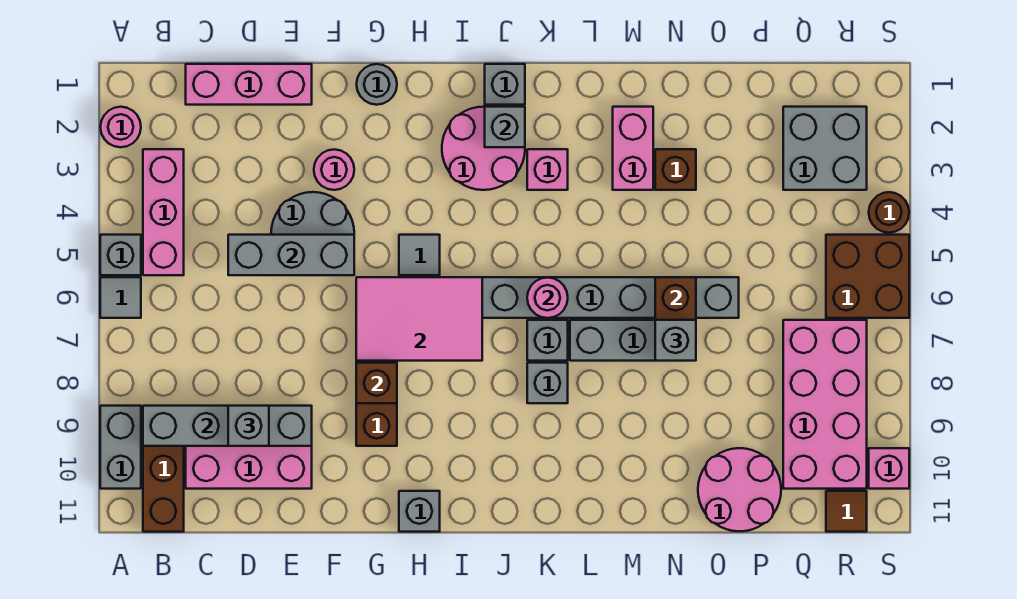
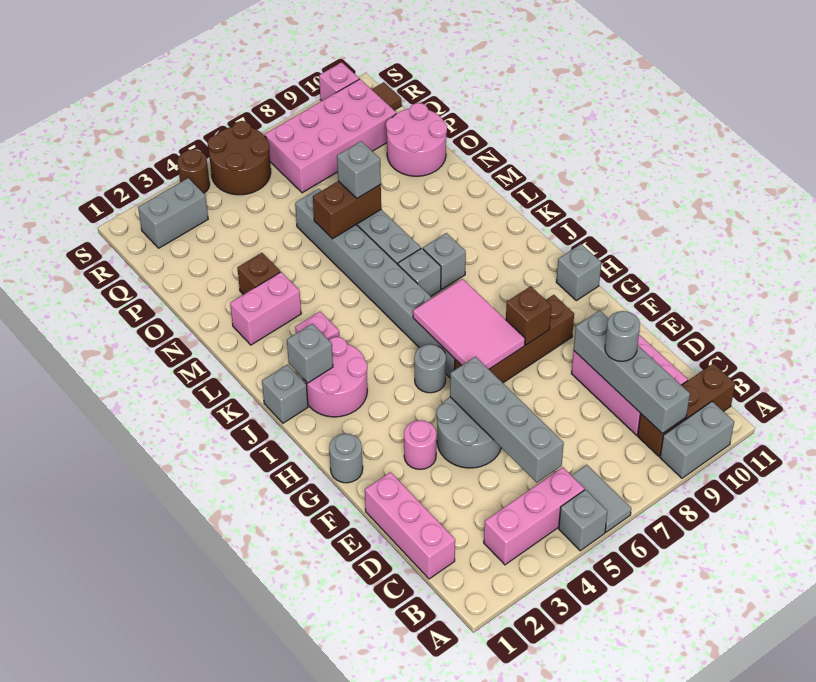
pink 1x1 round brick [100,107,141,147] -> none
grey 1x1 tile [100,277,141,318] -> grey 1x2 tile [571,465,631,532]
grey 1x3 brick [228,235,354,275] -> grey 1x4 brick [450,357,564,483]
grey 1x1 brick [228,406,269,446] -> grey 1x1 round brick [605,311,640,361]
grey 1x1 tile [399,235,440,275] -> grey 1x1 round brick [414,344,446,393]
pink 1x1 round brick [527,277,568,318] -> none
grey 2x2 brick [783,107,867,190] -> grey 1x2 brick [138,178,208,248]
brown 2x2 brick [826,235,909,318] -> brown 2x2 round brick [208,121,271,195]

